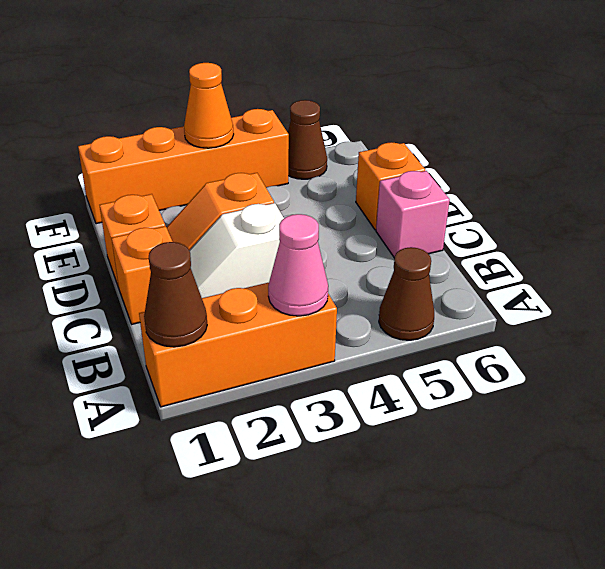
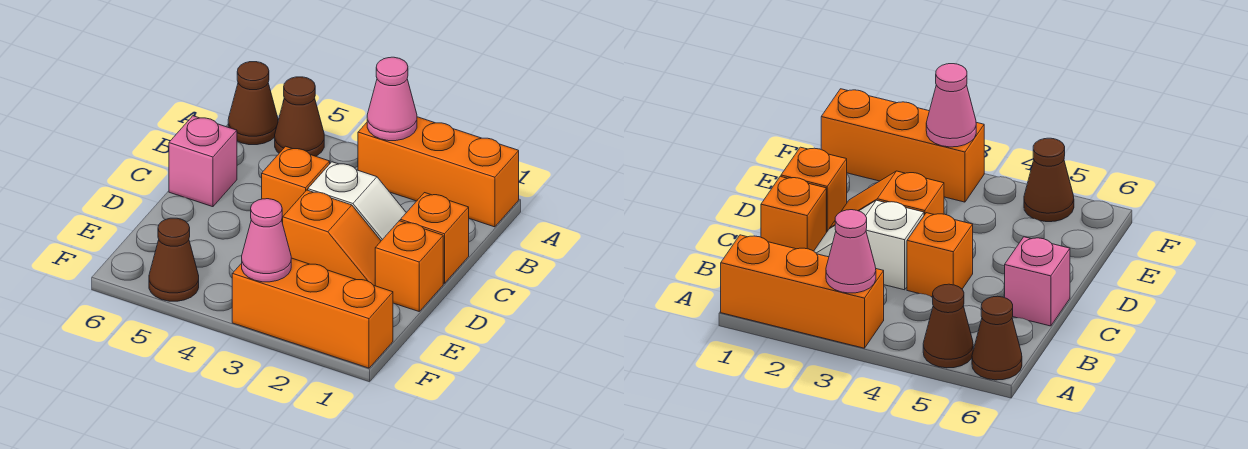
brown 1x1 cone [144,242,207,347] -> brown 1x1 cone moved to [228,62,278,145]
orange 1x1 brick [356,142,425,230] -> orange 1x1 brick moved to [262,146,330,223]
orange 1x4 brick [78,109,289,224] -> orange 1x3 brick [232,258,393,368]
orange 1x1 cone [184,63,234,148] -> pink 1x1 cone [242,199,291,282]

